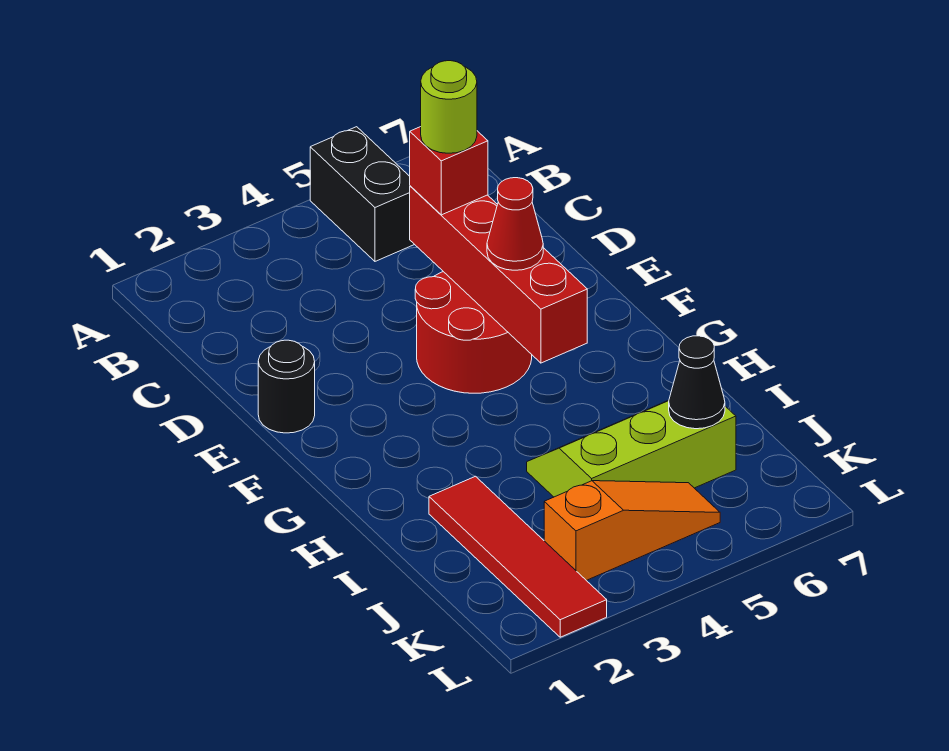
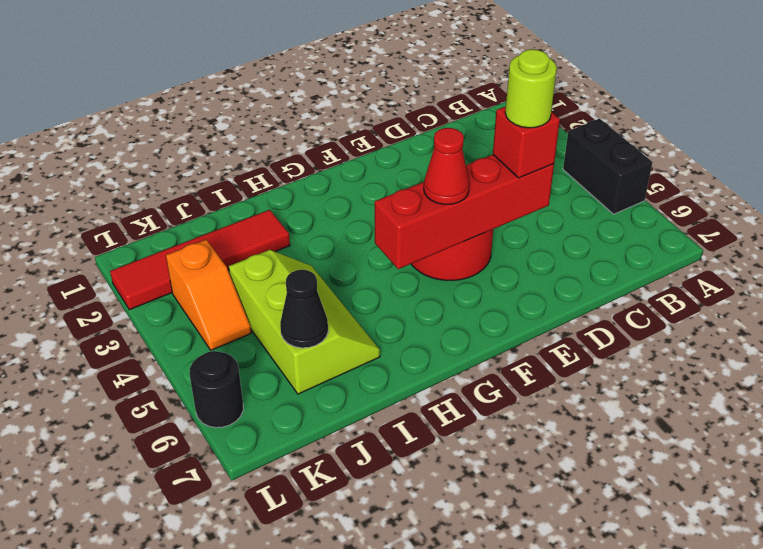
black 1x2 brick [310,127,415,261] -> black 1x2 brick turned to [563,119,652,214]
black 1x1 round brick [258,340,315,433] -> black 1x1 round brick moved to [189,351,243,428]
orange 1x3 slope [544,481,720,580] -> orange 1x2 slope [166,240,251,350]

